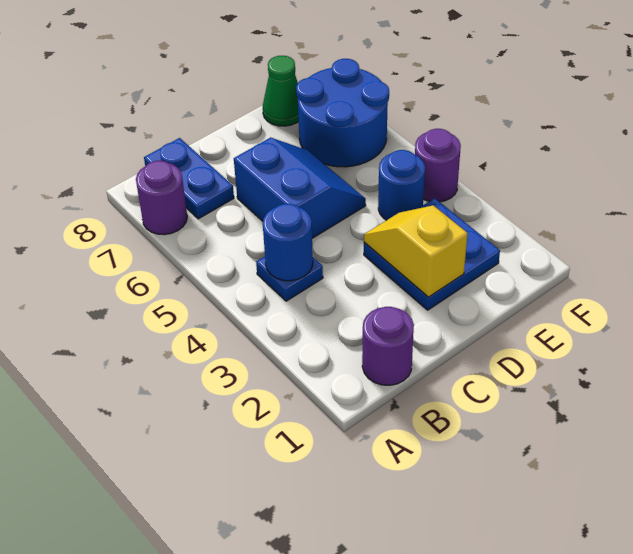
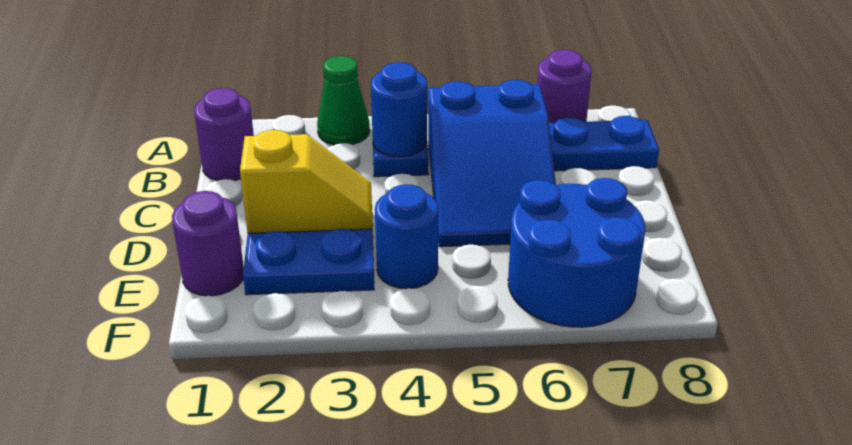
blue 2x2 slope [234,137,366,238] -> blue 2x3 slope [428,80,556,247]
green 1x1 cone [263,56,299,126] -> green 1x1 cone moved to [317,56,370,145]
purple 1x1 round brick [415,129,461,202] -> purple 1x1 round brick moved to [172,191,244,296]

